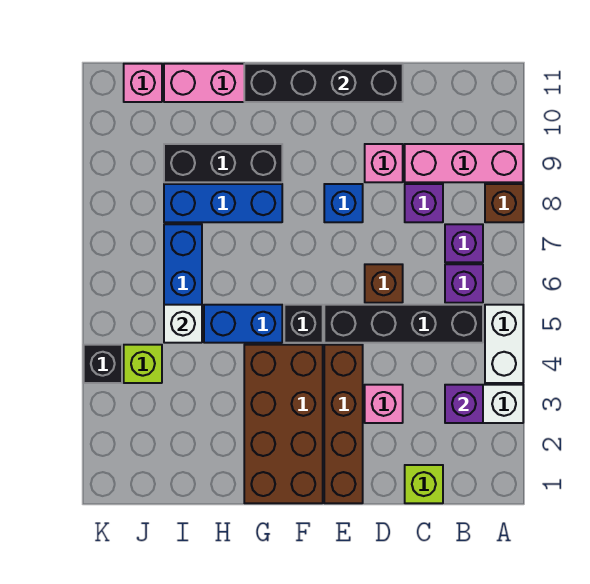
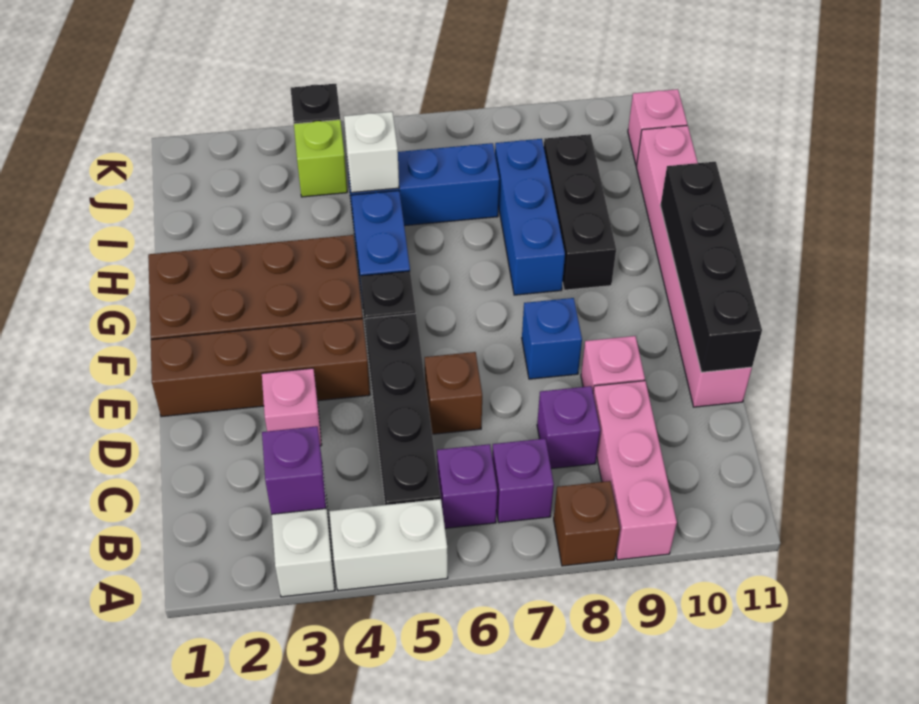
lime 1x1 brick [405,465,443,503] -> none

